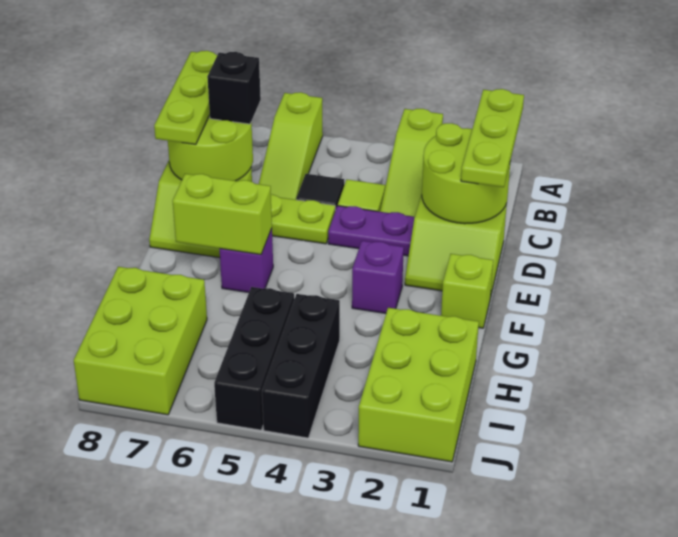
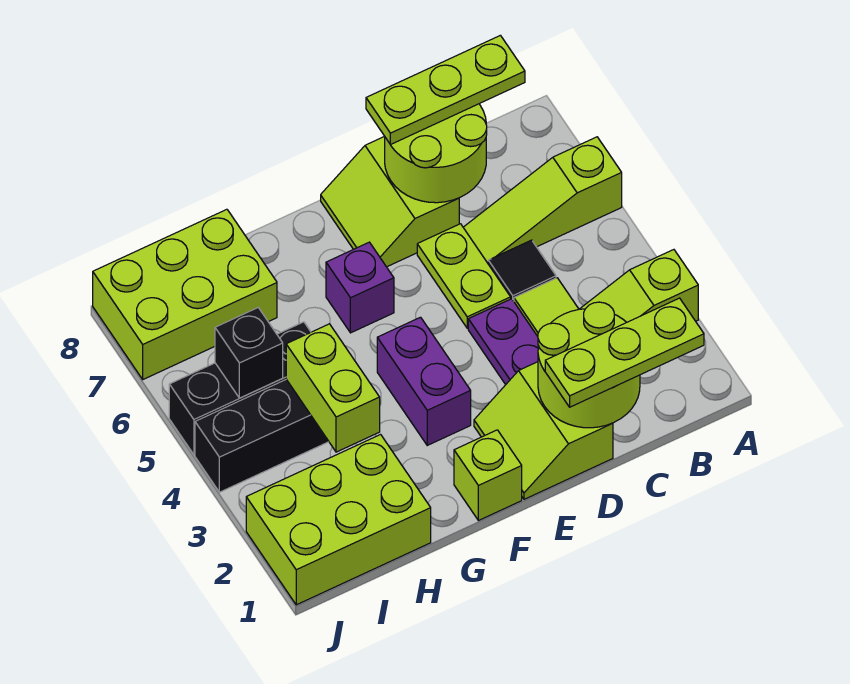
black 1x1 brick [207,52,261,124] -> black 1x1 brick moved to [215,308,283,398]
purple 1x1 brick [352,241,404,313] -> purple 1x2 brick [377,317,471,445]
lime 1x2 brick [173,174,272,255] -> lime 1x2 brick moved to [286,324,380,452]

